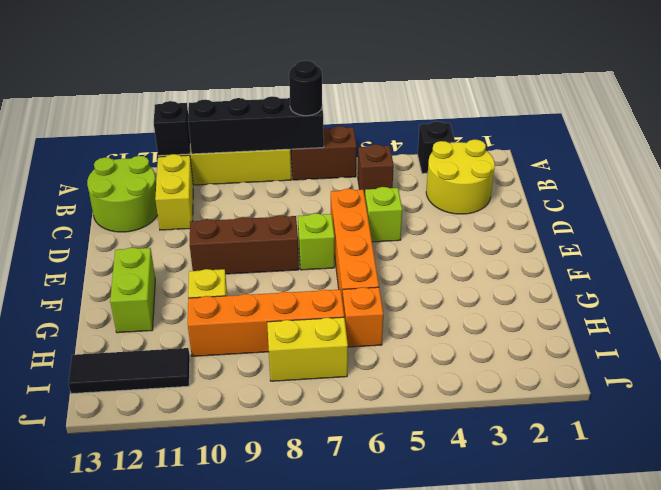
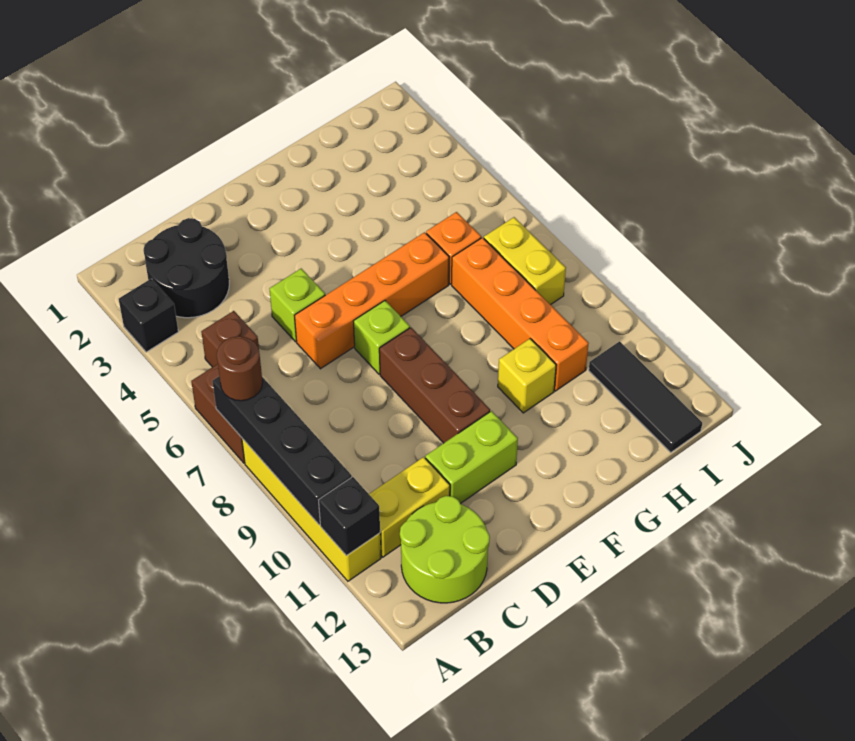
black 1x1 round brick [289,61,322,116] -> brown 1x1 round brick [217,336,263,401]
yellow 2x2 round brick [426,139,495,214] -> black 2x2 round brick [143,218,229,318]
lime 1x2 brick [110,247,155,333] -> lime 1x2 brick moved to [425,411,518,503]

